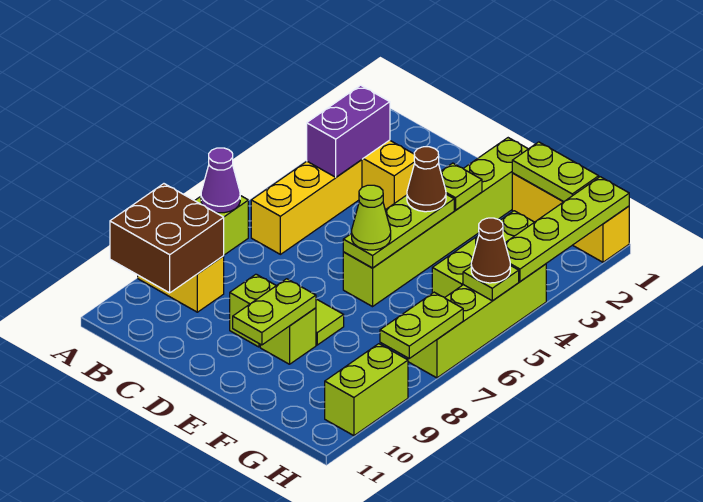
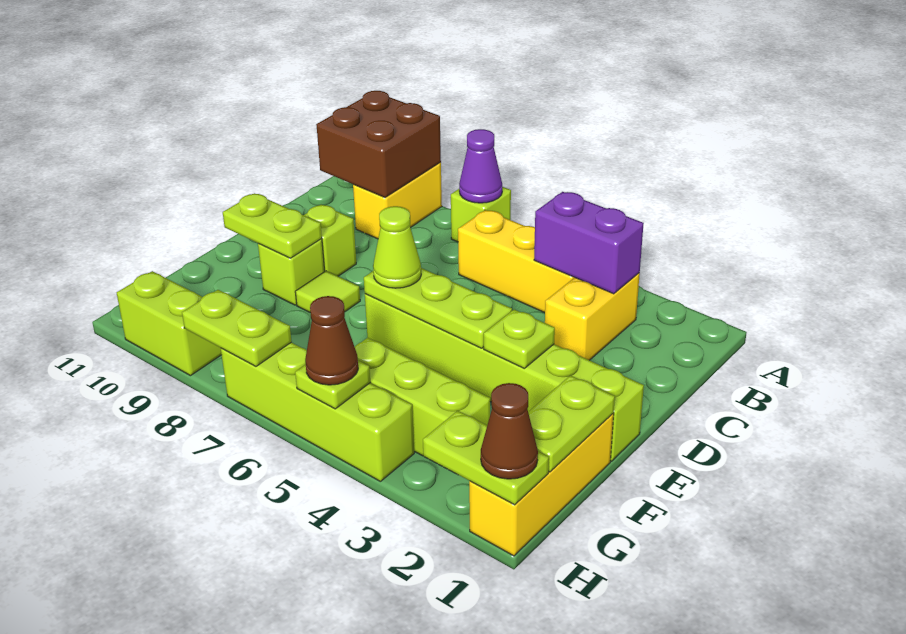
brown 1x1 cone [407,147,446,212] -> brown 1x1 cone moved to [481,383,538,479]
lime 1x4 plate [505,177,629,281] -> lime 1x2 plate [423,411,549,505]

